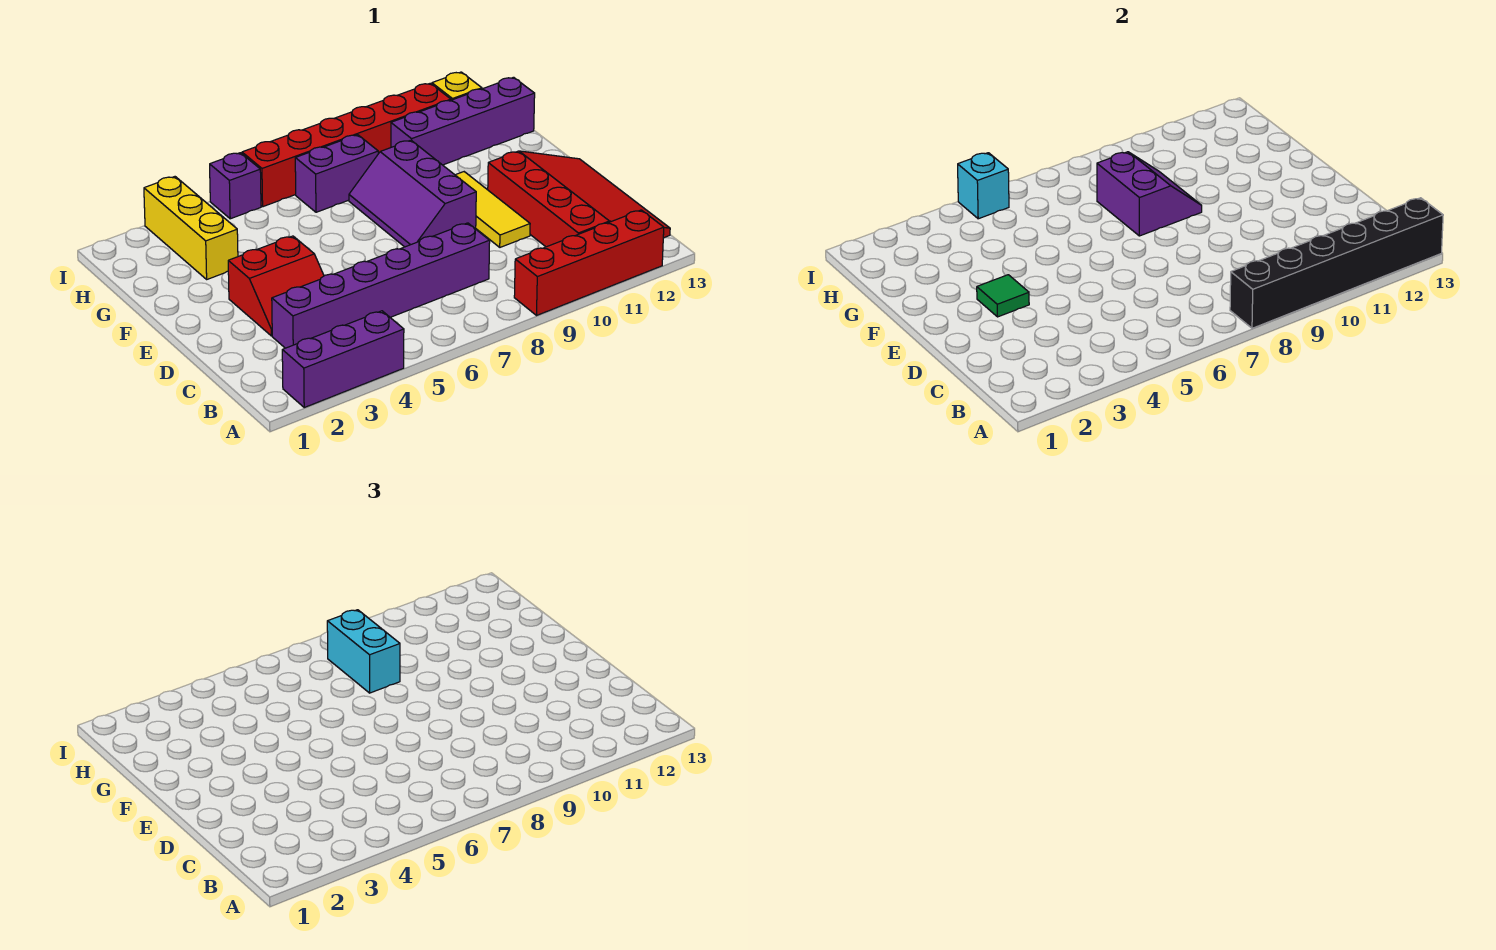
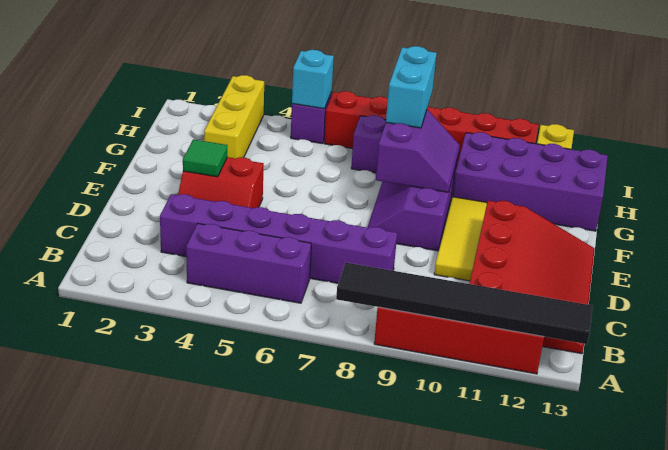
purple 1x3 brick [282,311,404,407] -> purple 1x3 brick moved to [186,223,311,303]
black 1x6 brick [1230,198,1443,328] -> black 1x6 tile [336,263,593,344]
purple 1x4 brick [391,77,535,165] -> purple 2x4 brick [453,132,608,231]

